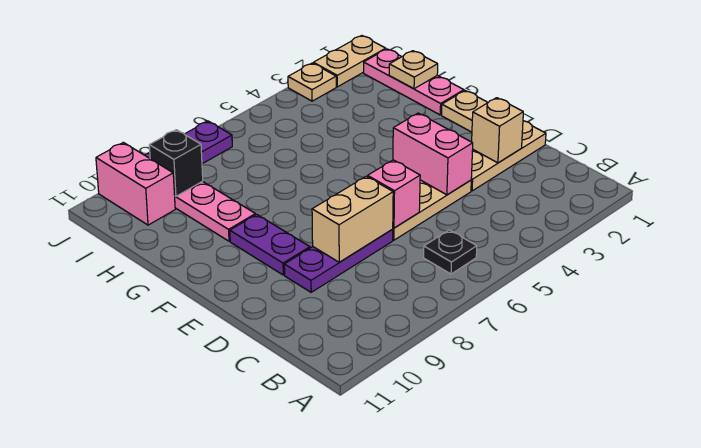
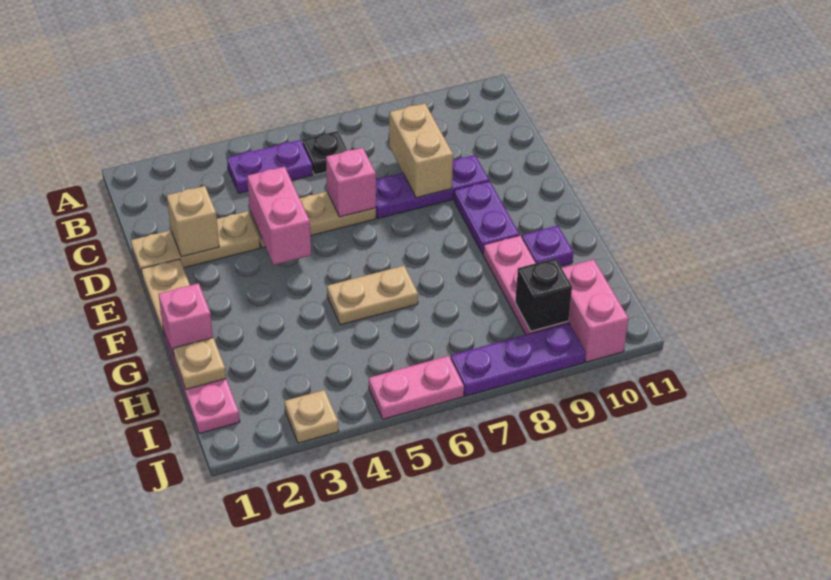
none -> purple 1x2 plate [227,140,313,193]
tan 1x2 brick [312,176,393,262] -> tan 1x2 brick turned to [389,103,453,198]
none -> pink 1x1 brick [159,283,213,357]
none -> purple 1x1 plate [522,226,574,266]
tan 1x2 plate [313,36,386,87] -> tan 1x2 plate moved to [327,266,418,325]
none -> pink 1x2 plate [369,356,464,419]

